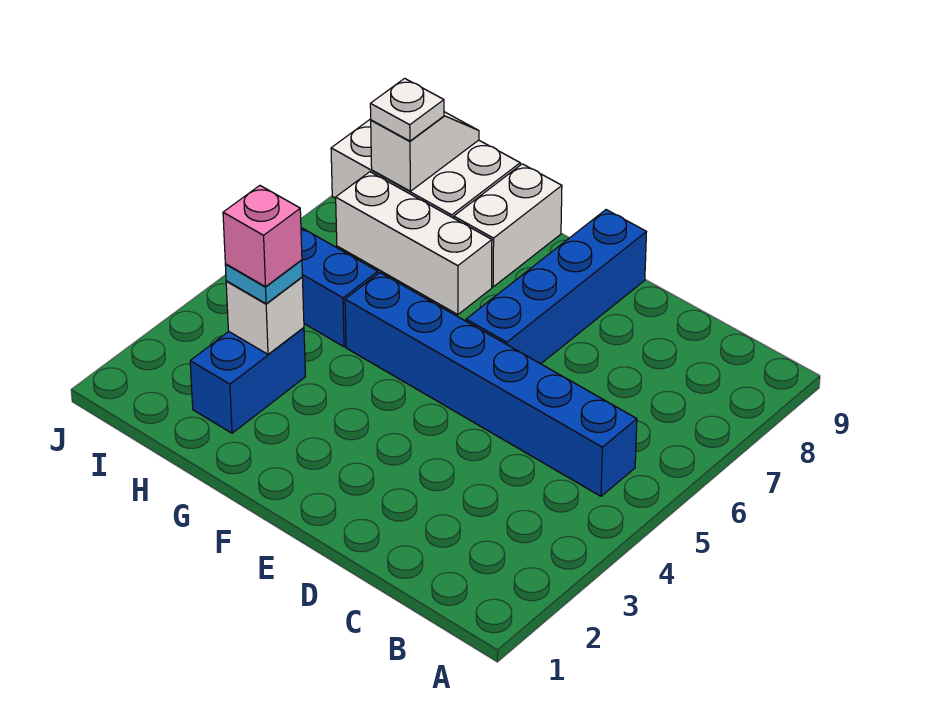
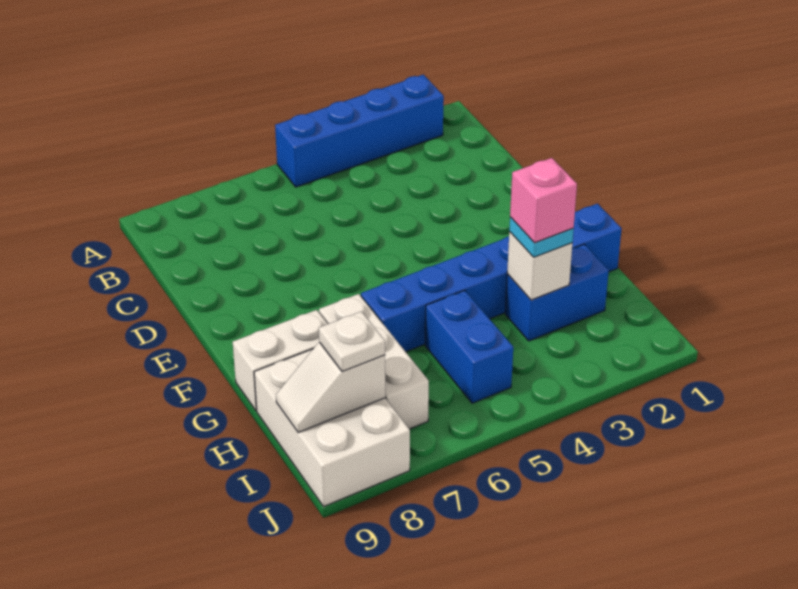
blue 1x6 brick [345,273,637,496] -> blue 1x6 brick turned to [361,204,622,352]
blue 1x4 brick [466,210,646,364] -> blue 1x4 brick moved to [275,75,444,187]

